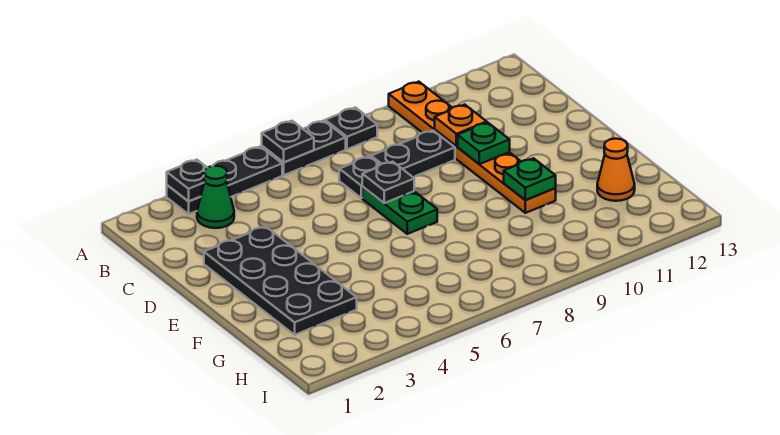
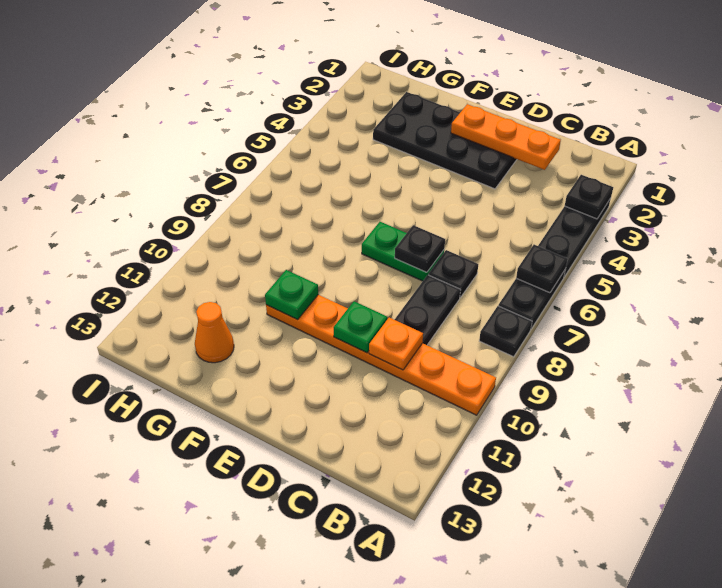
green 1x1 cone [197,166,234,228] -> none
none -> orange 1x3 plate [451,104,561,170]

